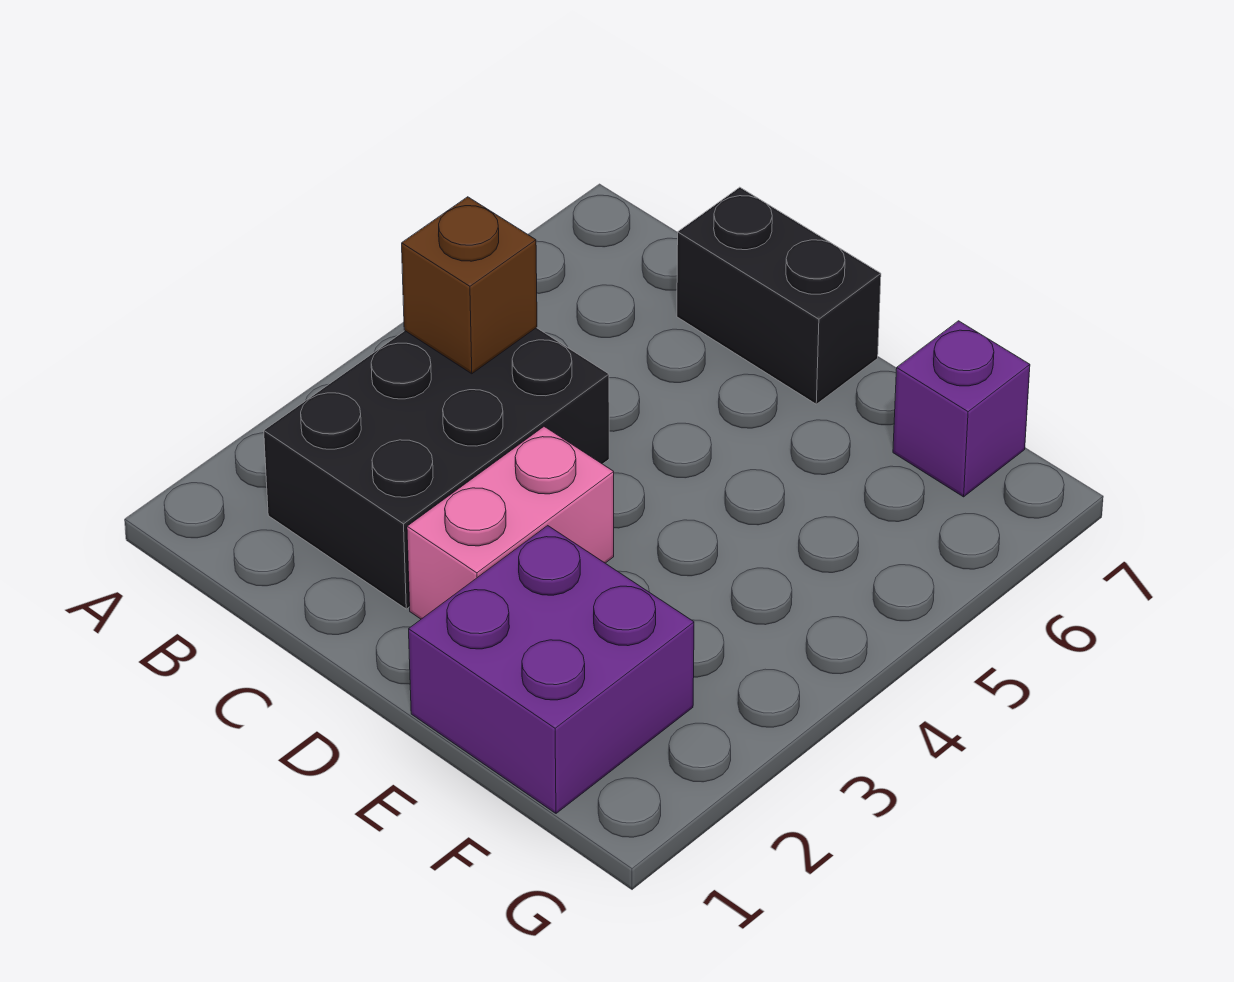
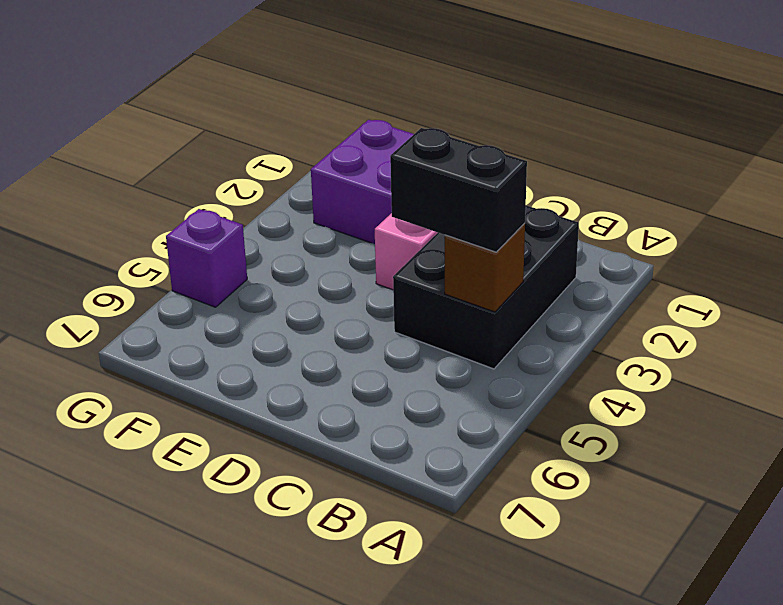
black 1x2 brick [677,187,881,404] -> black 1x2 brick moved to [390,128,527,252]
purple 1x1 brick [893,321,1030,497] -> purple 1x1 brick moved to [166,209,247,307]

